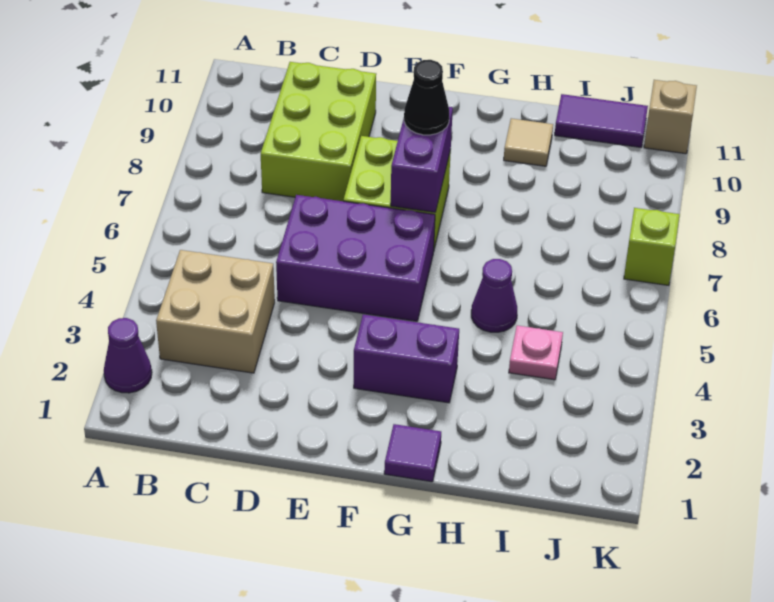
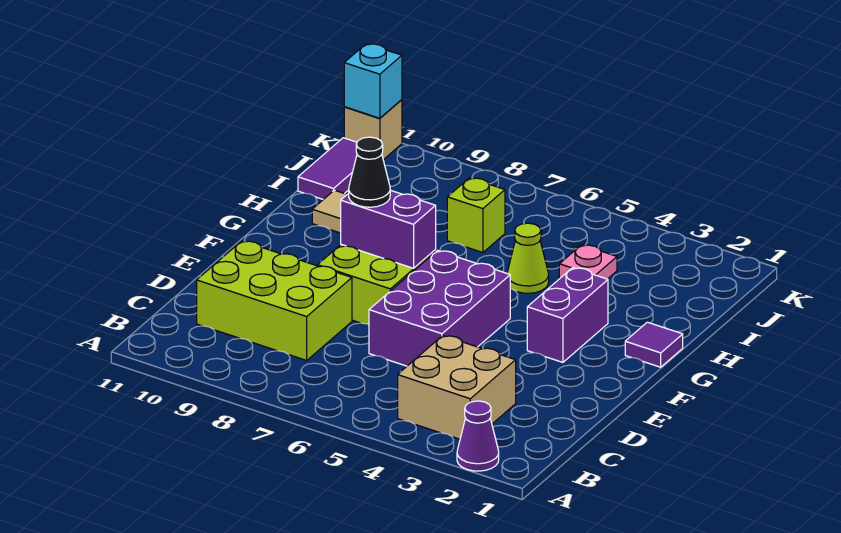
purple 1x1 cone [471,259,517,332] -> lime 1x1 cone [507,223,549,293]
lime 1x1 brick [624,208,680,285] -> lime 1x1 brick moved to [447,178,505,253]
none -> cyan 1x1 brick [344,44,402,118]

